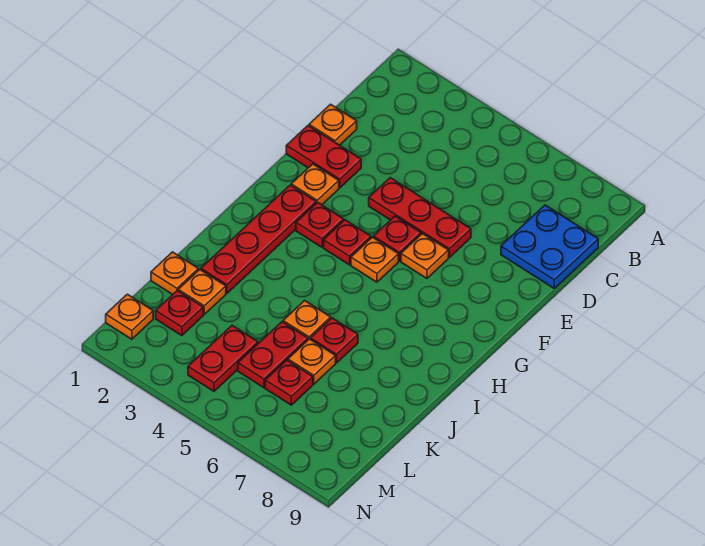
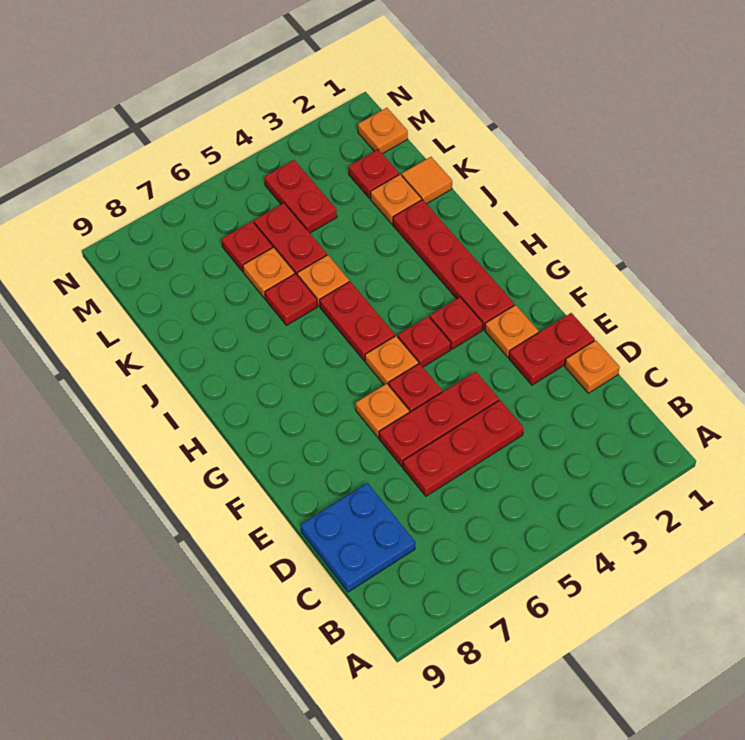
none -> red 1x3 plate [403,400,524,496]
none -> red 1x2 plate [320,281,395,361]
orange 1x1 plate [151,252,199,294] -> orange 1x1 tile [402,157,452,204]

